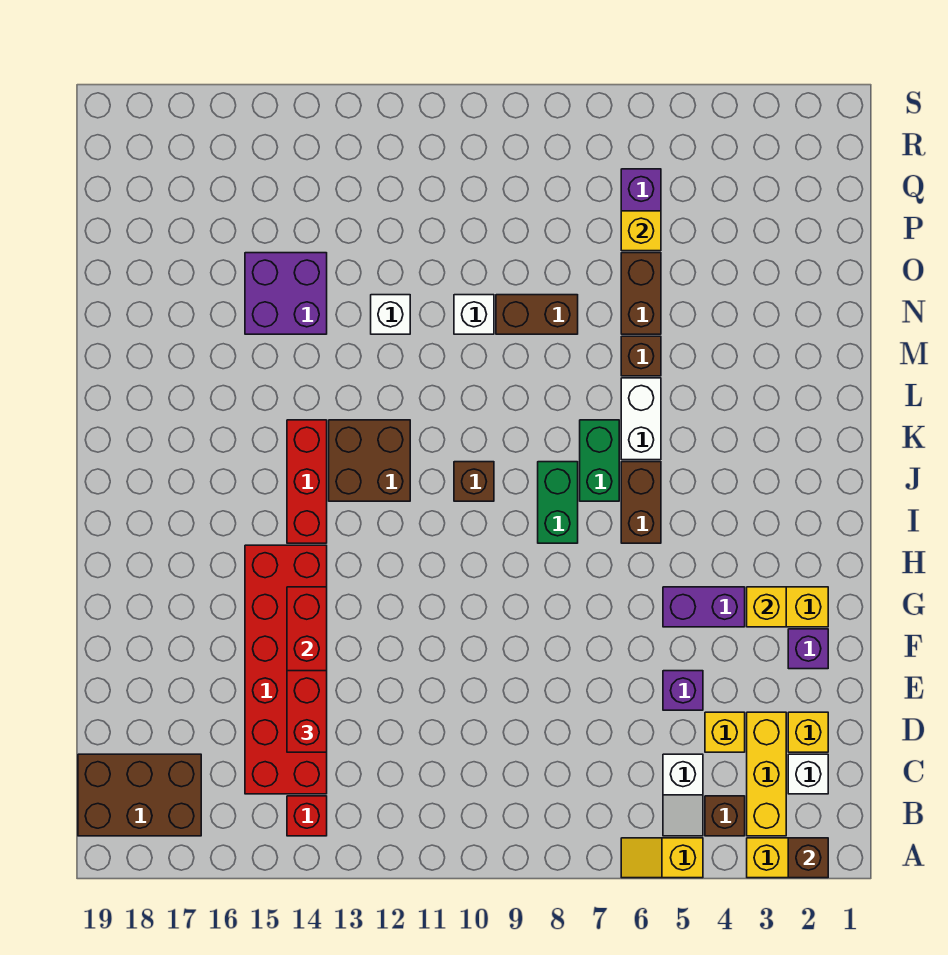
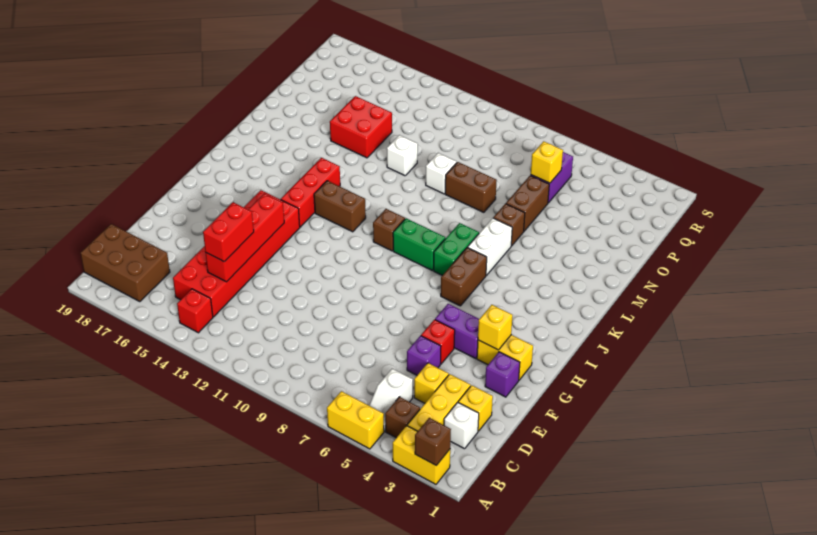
yellow 1x2 slope [621,838,703,878] -> yellow 1x2 brick [327,391,384,449]
none -> red 1x1 brick [421,320,455,364]
green 1x2 brick [538,462,578,543] -> green 1x2 brick turned to [393,218,445,271]
brown 2x2 brick [329,420,410,501] -> brown 1x2 brick [314,181,366,232]
purple 2x2 brick [245,253,327,334] -> red 2x2 brick [330,96,392,158]

